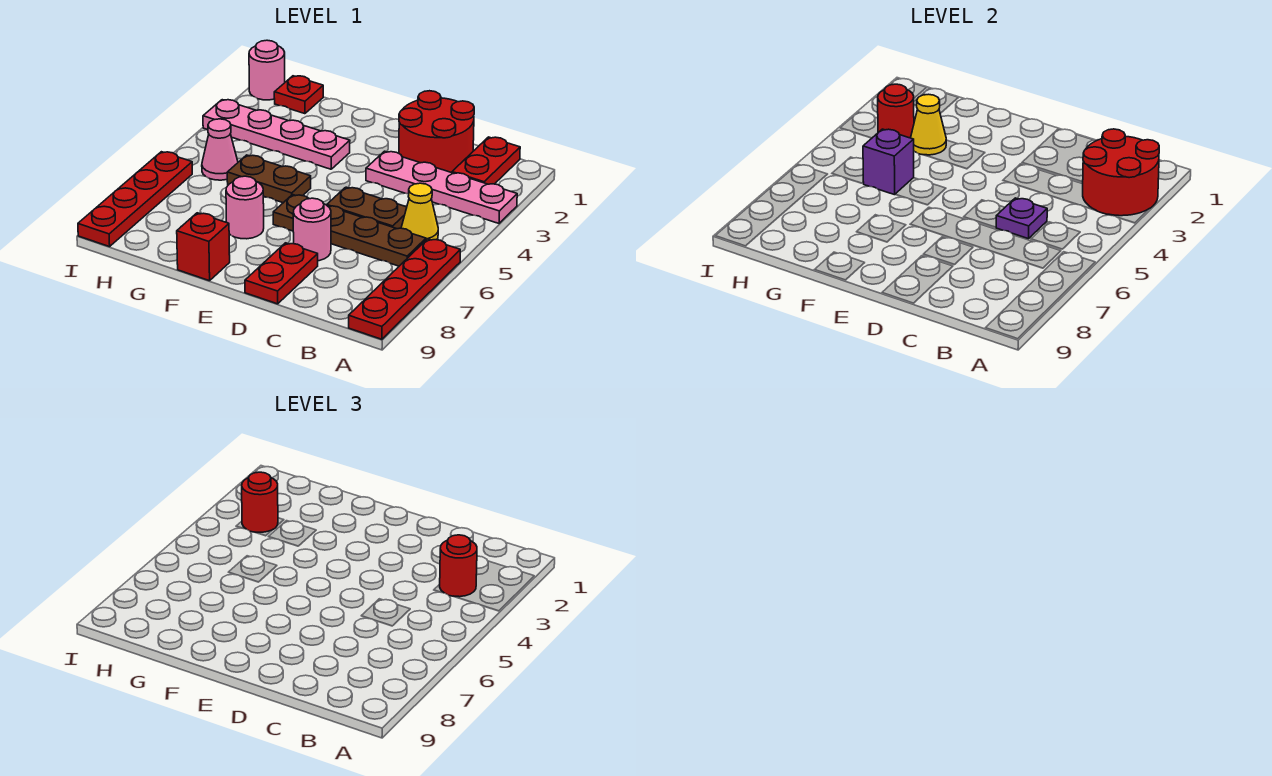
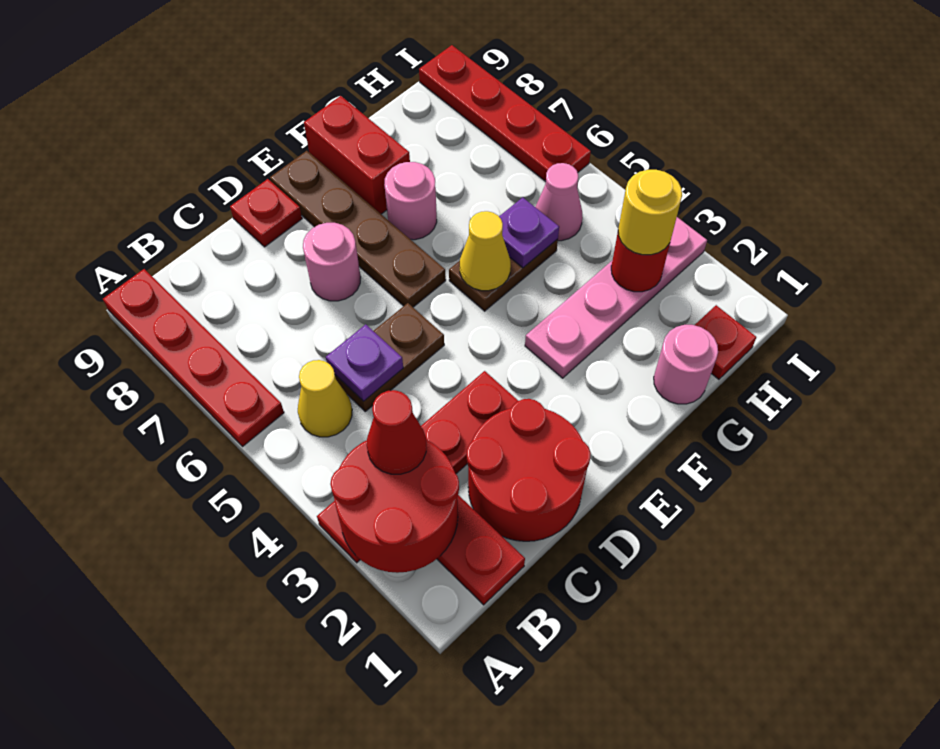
pink 1x4 plate [366,151,517,223] -> red 1x4 plate [317,371,518,563]
red 1x1 round brick [440,535,477,597] -> red 1x1 cone [367,390,426,474]
brown 1x4 plate [273,195,426,266] -> brown 1x4 plate turned to [270,151,446,307]
red 1x2 plate [245,243,318,304] -> red 1x1 plate [230,179,302,247]
red 1x1 brick [177,213,230,281] -> red 1x2 brick [304,96,410,214]
yellow 1x1 cone [911,94,946,155] -> yellow 1x1 cone moved to [460,211,511,291]
purple 1x1 brick [863,129,914,195] -> purple 1x1 plate [499,197,559,268]
red 1x1 round brick [242,472,278,532] -> yellow 1x1 round brick [618,170,682,255]
pink 1x1 round brick [249,40,285,100] -> pink 1x1 round brick moved to [654,325,718,404]

